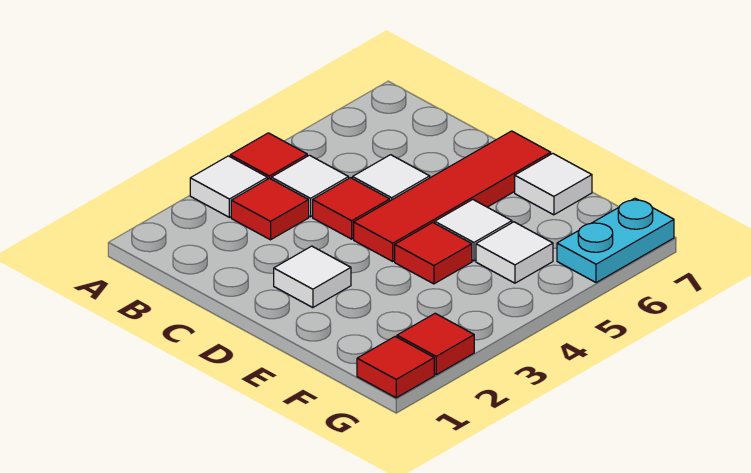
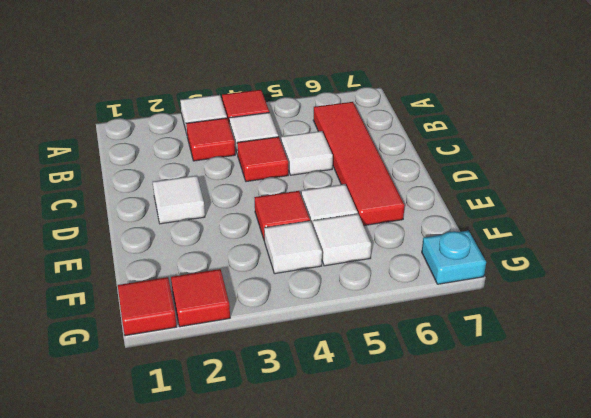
red 1x4 tile [354,131,551,261] -> red 1x4 tile turned to [313,102,405,226]
white 1x1 tile [515,153,592,215] -> white 1x1 tile moved to [264,221,322,274]
cyan 1x2 plate [557,198,674,283] -> cyan 1x1 plate [422,231,486,284]

